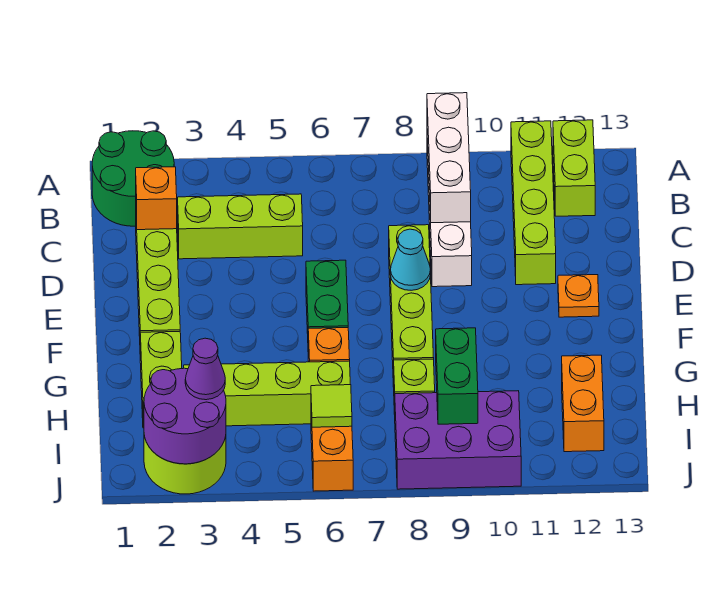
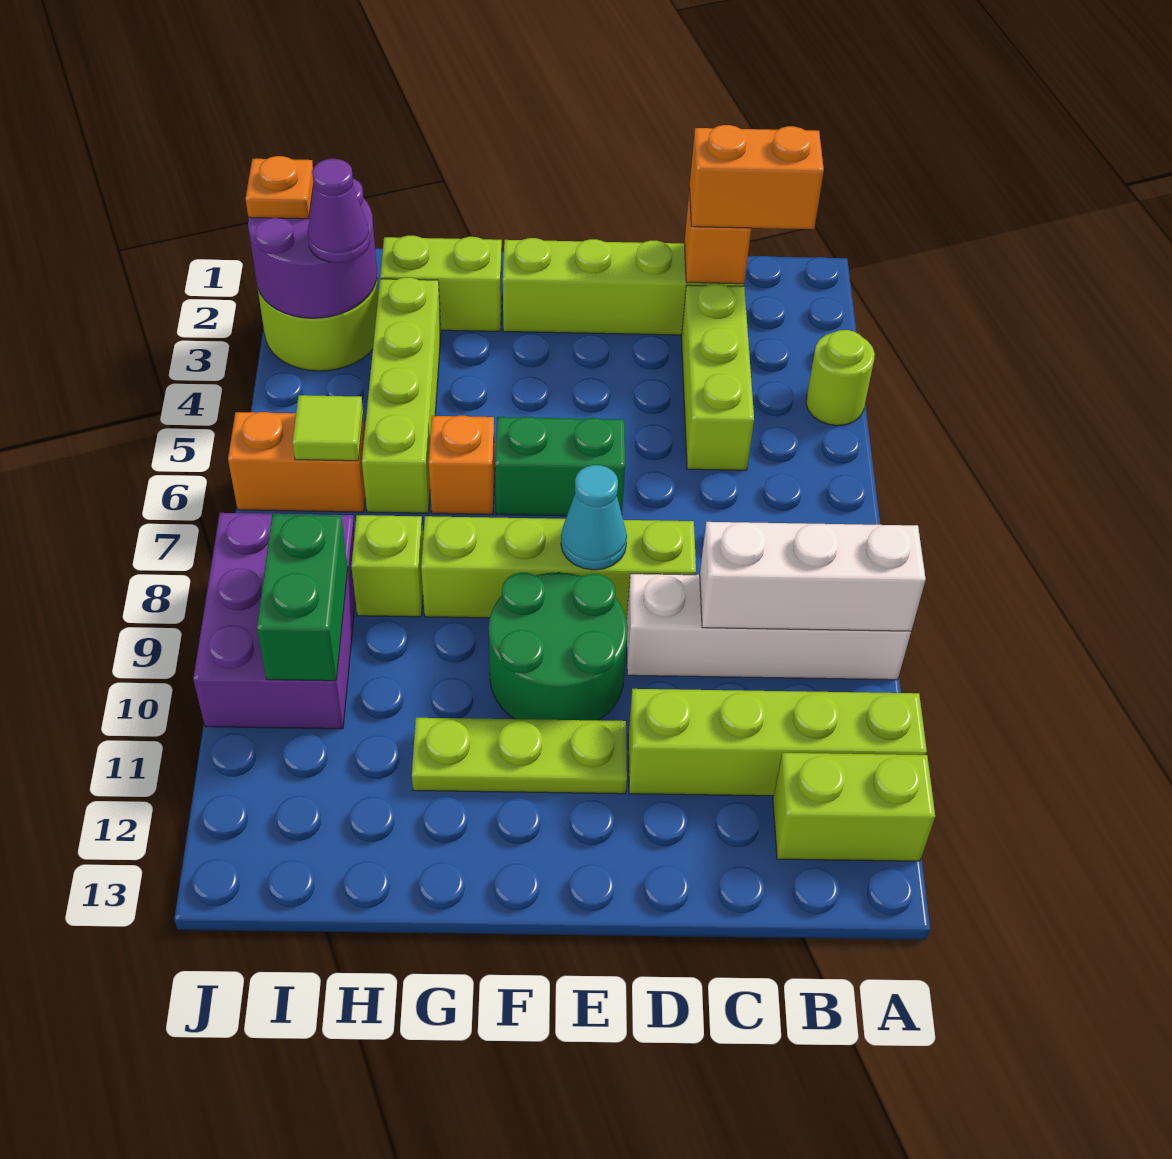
green 2x2 round brick [92,131,174,226] -> green 2x2 round brick moved to [489,572,628,720]
none -> lime 1x1 round brick [806,330,875,425]
none -> lime 1x3 plate [412,718,627,794]
orange 1x1 plate [558,275,599,317] -> orange 1x1 plate moved to [246,156,314,219]
green 1x2 brick [436,328,478,424] -> green 1x2 brick turned to [257,514,348,681]
orange 1x2 brick [562,355,604,452] -> orange 1x2 brick moved to [689,125,824,229]

